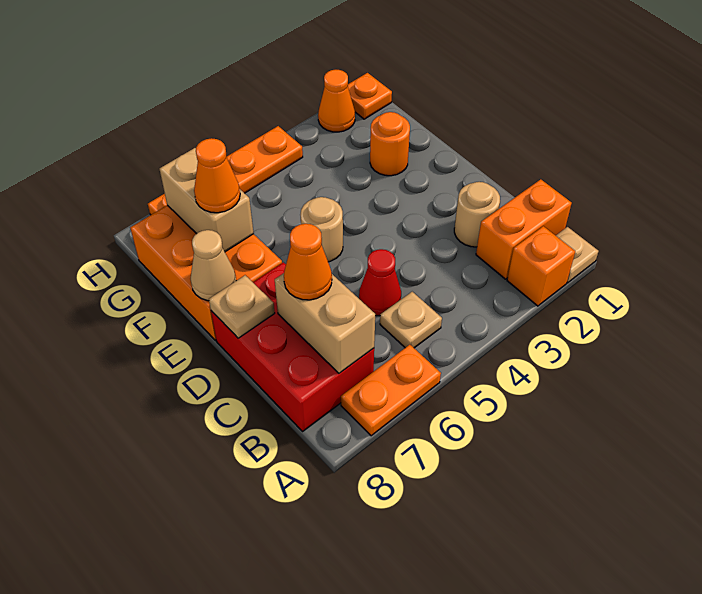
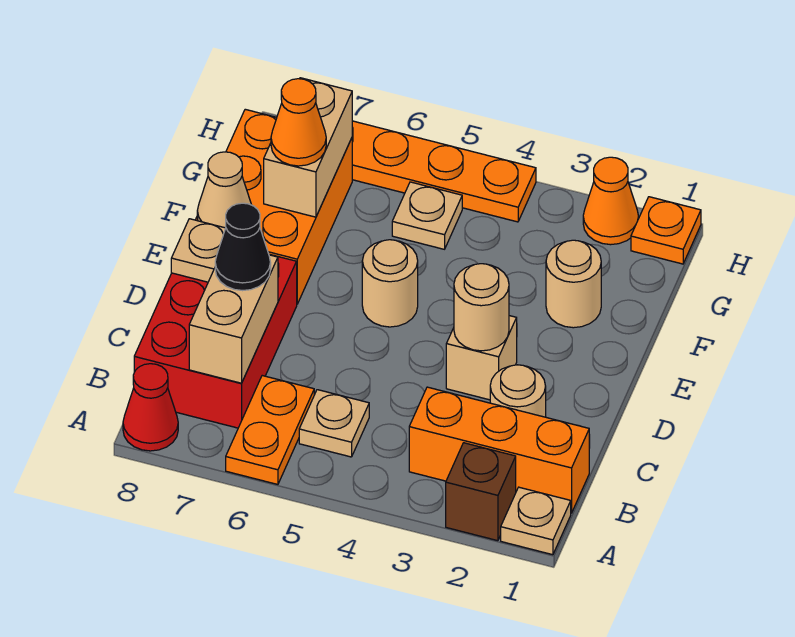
orange 1x1 brick [507,226,575,306] -> brown 1x1 brick [446,443,516,541]
orange 1x2 plate [341,345,441,436] -> orange 1x2 plate turned to [226,376,314,484]
orange 1x2 brick [476,179,572,279] -> orange 1x3 brick [409,387,589,513]
red 1x1 cone [359,249,401,316] -> red 1x1 cone moved to [123,364,178,451]
orange 1x1 cone [284,224,332,300] -> black 1x1 cone [215,203,271,291]
none -> tan 1x1 brick [446,316,517,400]
none -> tan 1x1 round brick [454,264,509,351]
orange 1x1 round brick [370,112,410,176] -> tan 1x1 round brick [546,240,601,328]
none -> tan 1x1 plate [392,182,462,249]

